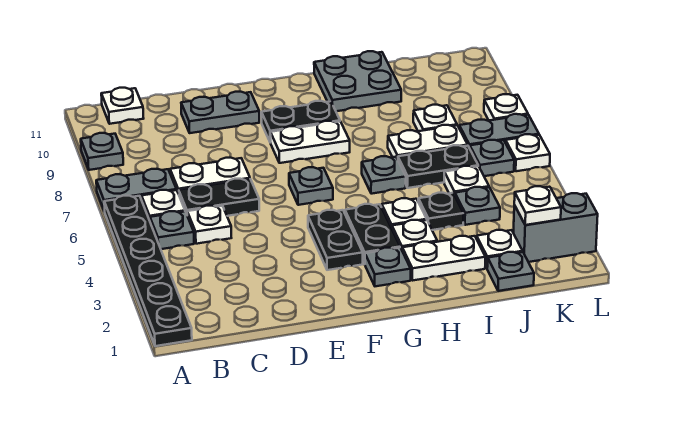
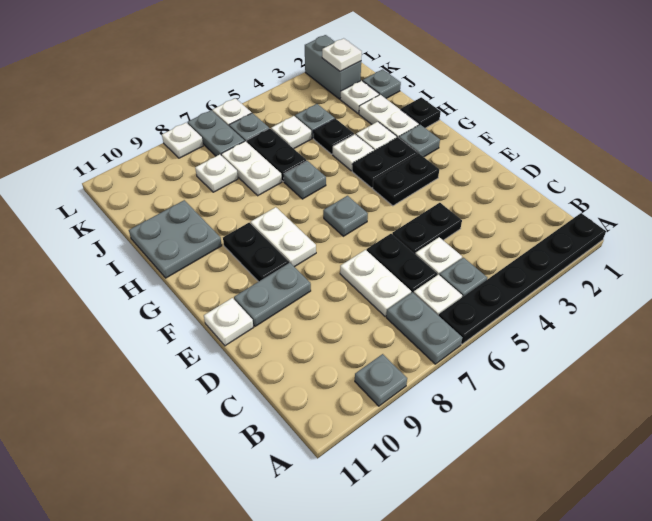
white 1x1 plate [101,88,144,124] -> white 1x1 plate moved to [204,298,254,346]
none -> black 1x2 plate [392,203,462,254]
grey 1x2 plate [181,92,259,133] -> grey 1x2 plate turned to [234,263,311,326]
none -> black 1x1 plate [401,97,441,128]

